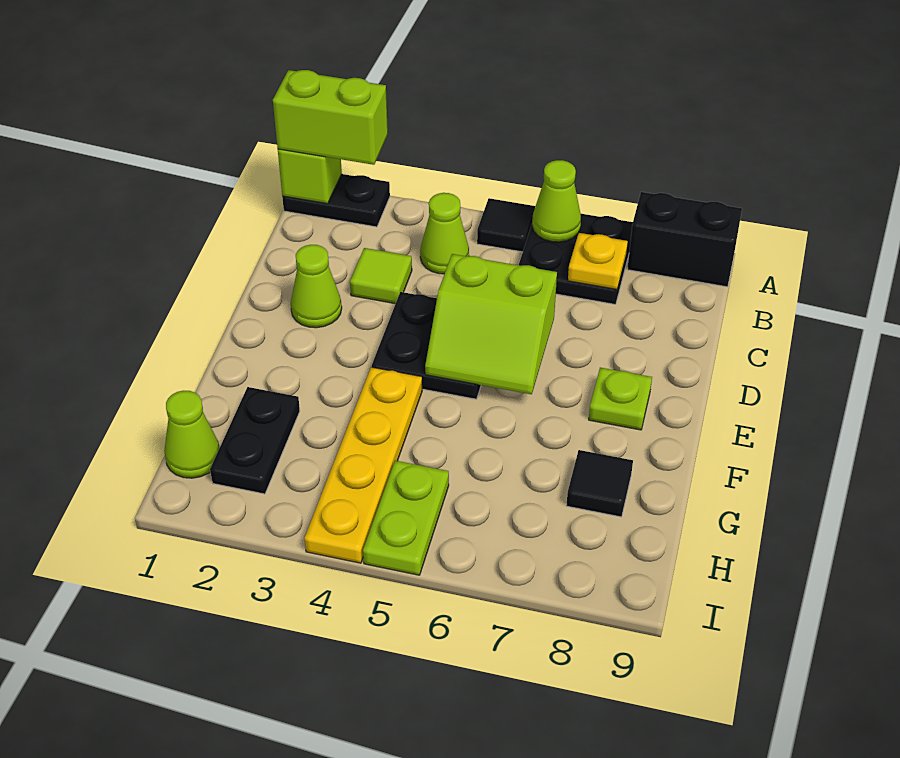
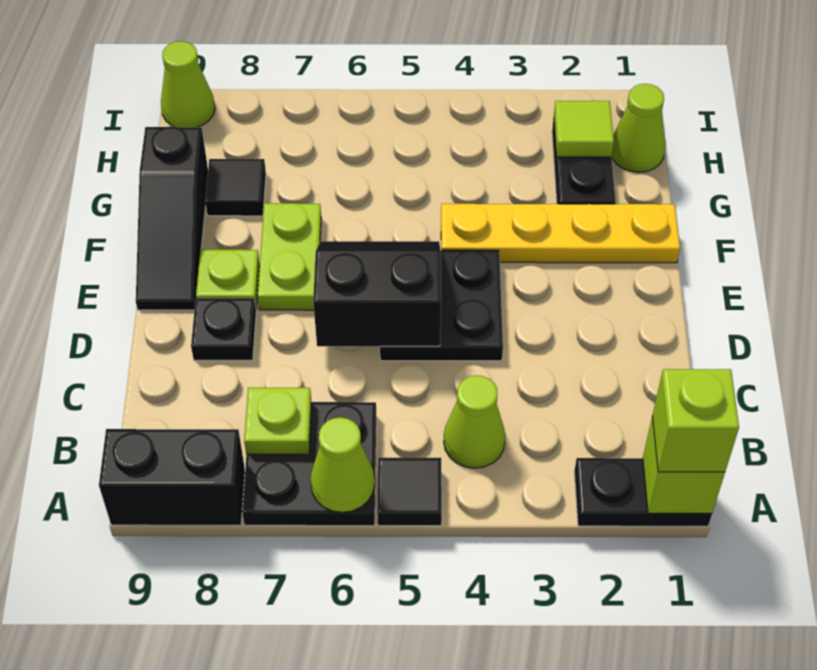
lime 1x2 brick [273,70,388,165] -> lime 1x1 brick [652,369,739,472]
yellow 1x1 plate [568,233,628,289] -> lime 1x1 plate [244,388,311,454]
lime 1x1 tile [350,248,412,304] -> lime 1x1 tile moved to [554,101,614,157]
lime 1x1 cone [291,245,342,328] -> lime 1x1 cone moved to [161,41,215,127]
lime 2x2 slope [425,254,557,394] -> black 2x2 slope [313,241,441,346]
none -> black 1x1 plate [191,298,256,360]
none -> black 1x3 slope [136,126,208,310]
yellow 1x4 plate [304,367,422,563] -> yellow 1x4 plate turned to [441,204,680,263]
lime 1x2 plate [363,461,449,575] -> lime 1x2 plate moved to [258,203,321,310]

